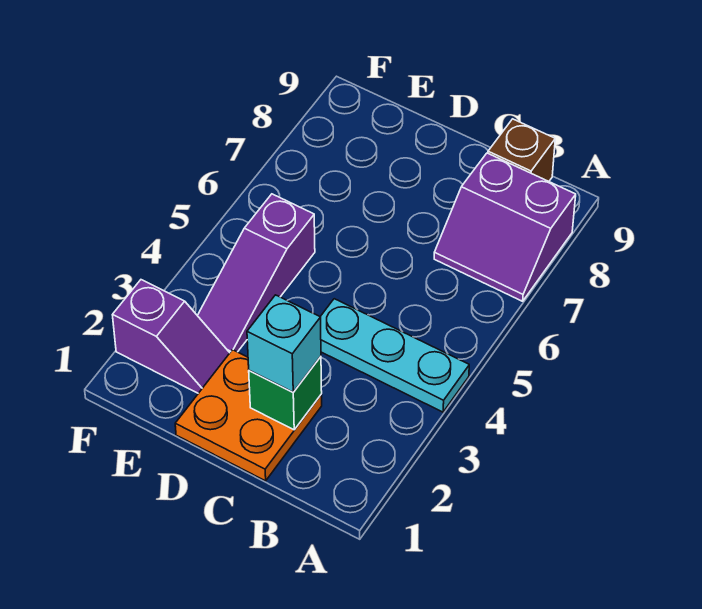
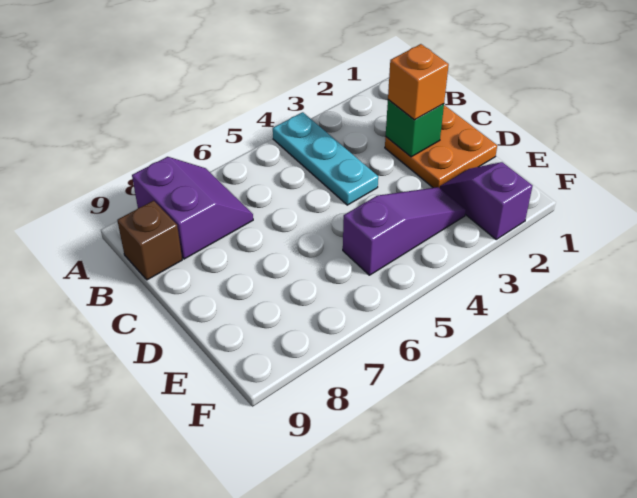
cyan 1x1 brick [247,295,321,392] -> orange 1x1 brick [388,44,449,120]

